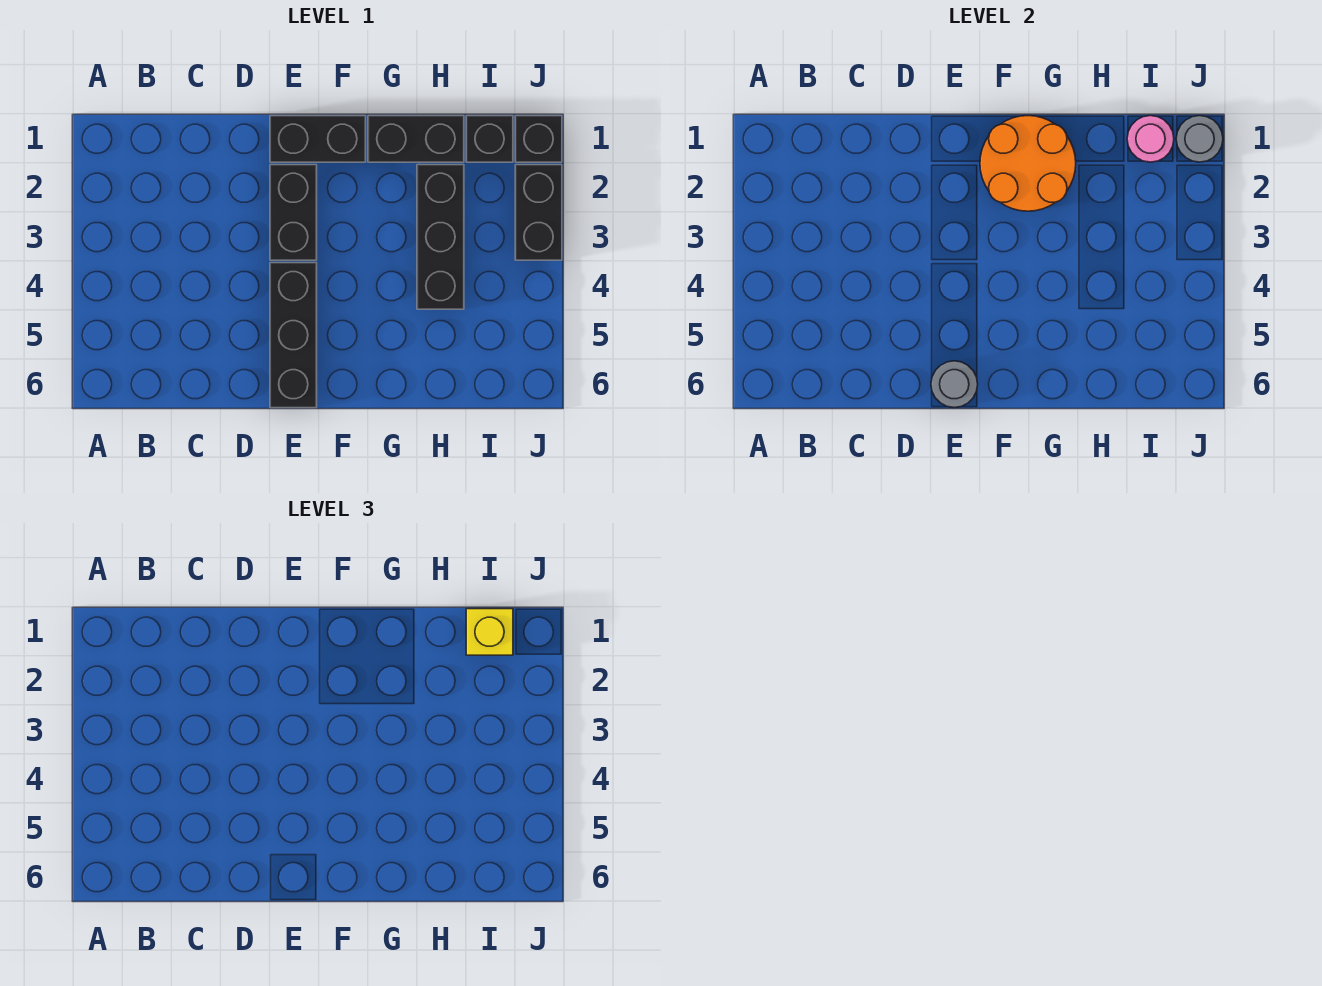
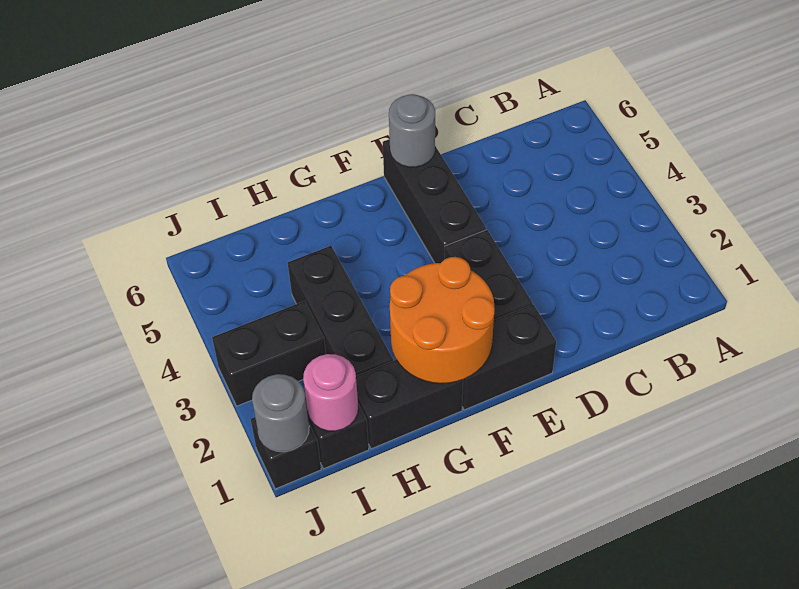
yellow 1x1 brick [466,609,513,655] -> none
black 1x2 brick [515,165,562,260] -> black 1x2 brick turned to [212,301,326,406]

